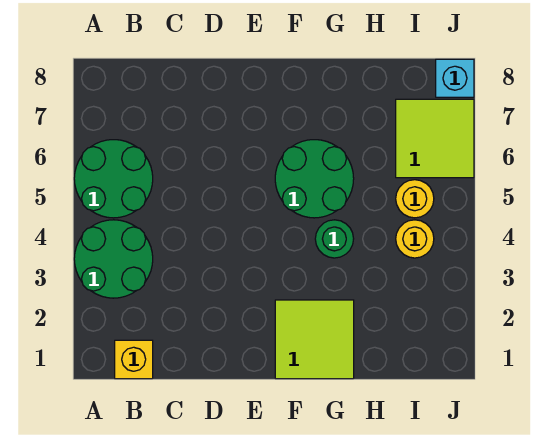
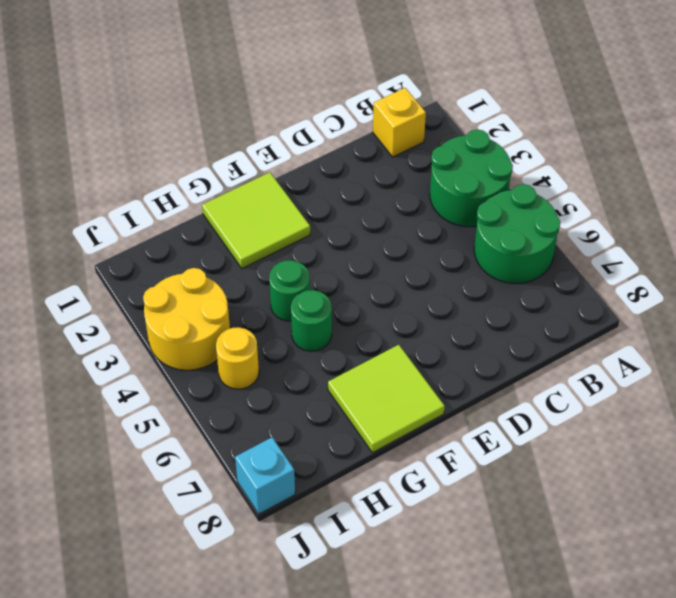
green 2x2 round brick [275,140,354,218] -> green 1x1 round brick [291,290,332,351]
yellow 1x1 round brick [396,220,434,258] -> yellow 2x2 round brick [143,268,230,370]
lime 2x2 tile [396,99,474,178] -> lime 2x2 tile moved to [328,345,445,453]

